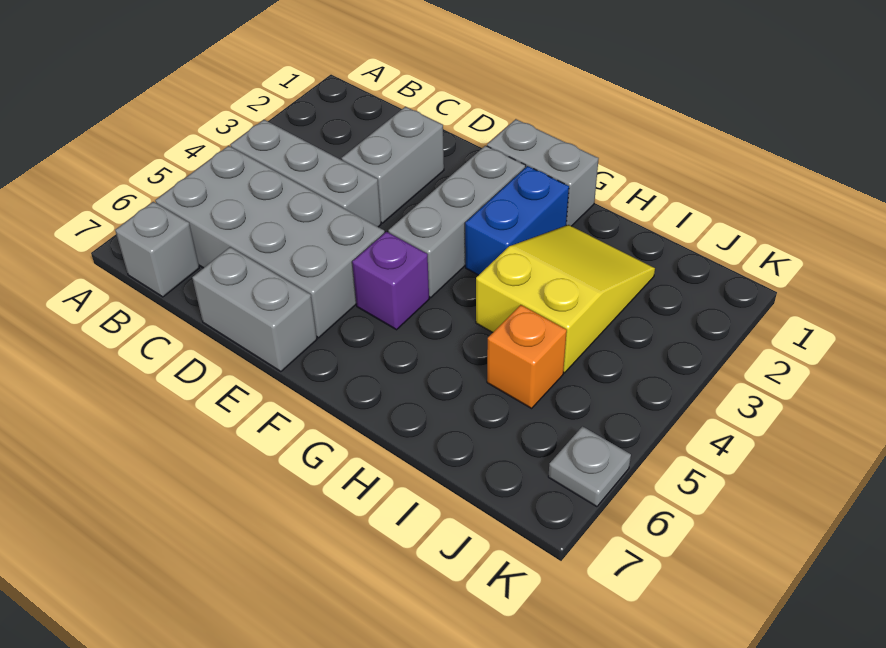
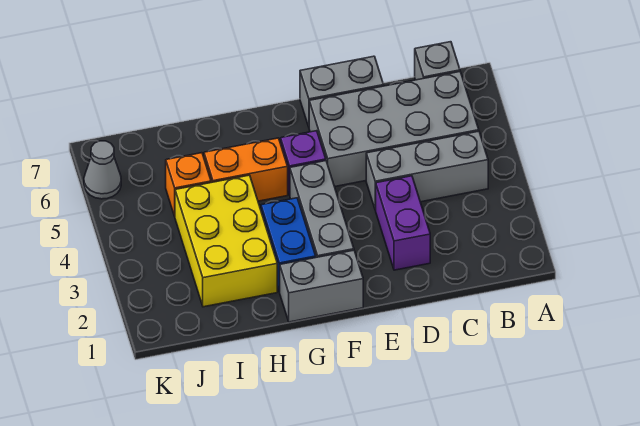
grey 1x2 brick [341,107,444,223] -> purple 1x2 brick [376,176,430,270]
none -> orange 1x2 brick [204,138,288,201]
yellow 2x3 slope [476,225,655,373] -> yellow 2x3 brick [175,175,277,307]
grey 1x1 plate [548,426,631,507] -> grey 1x1 cone [84,141,121,199]

